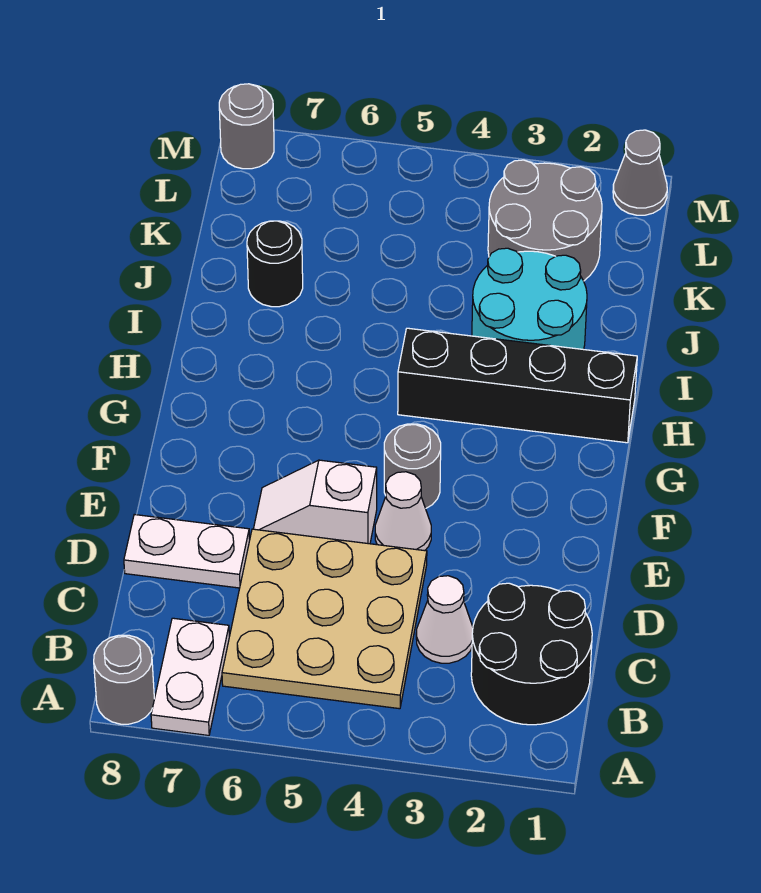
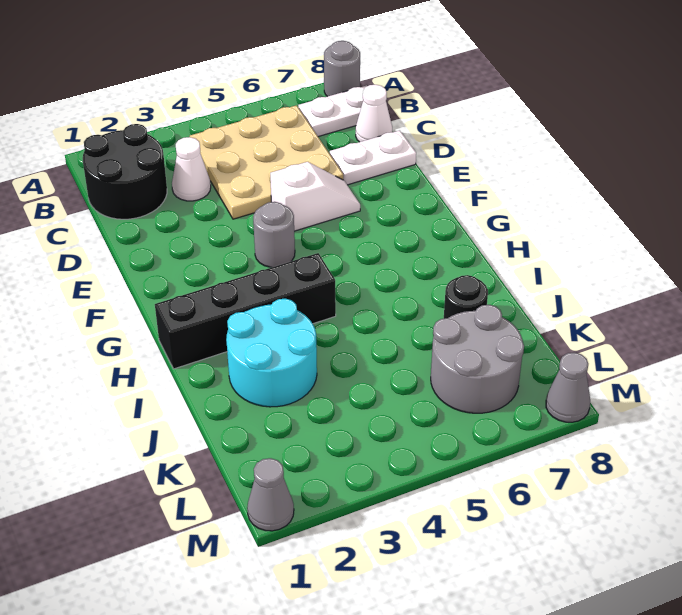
white 1x2 plate [151,618,229,735] -> white 1x2 plate turned to [298,86,367,137]
white 1x1 cone [375,472,431,551] -> white 1x1 cone moved to [356,85,392,142]
grey 2x2 round brick [488,160,602,281] -> grey 2x2 round brick moved to [431,305,524,413]
grey 1x1 round brick [219,84,274,169] -> grey 1x1 cone [546,352,590,422]

